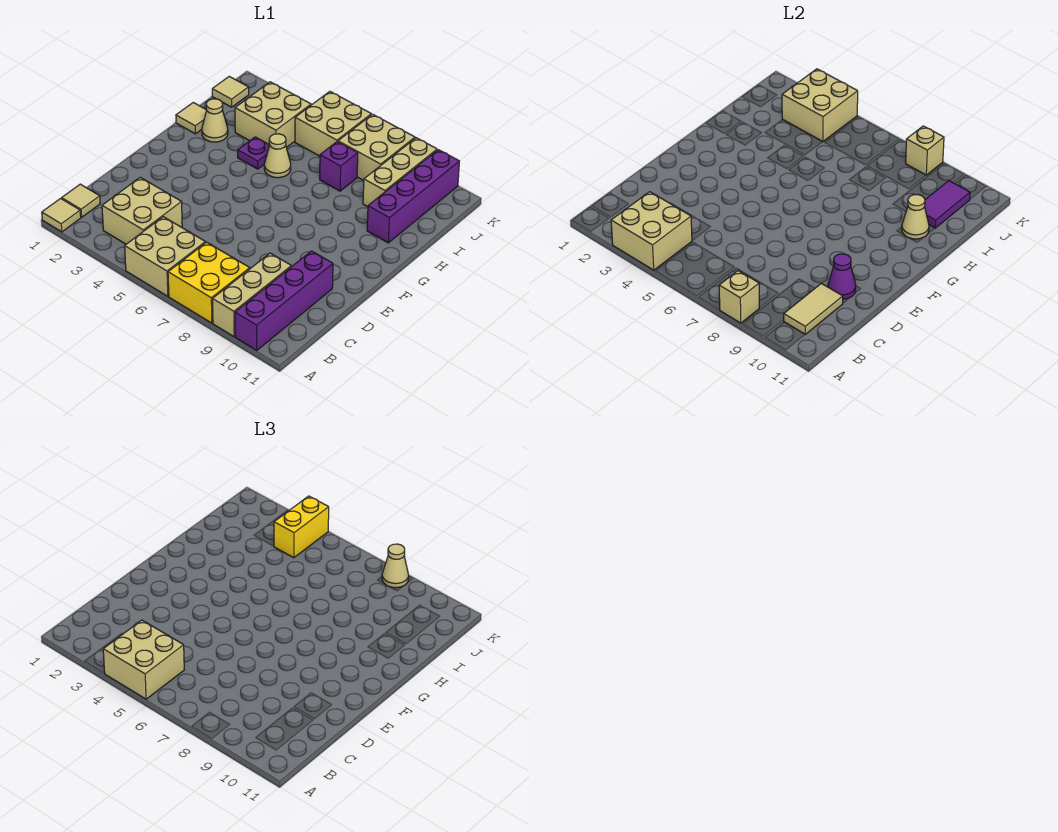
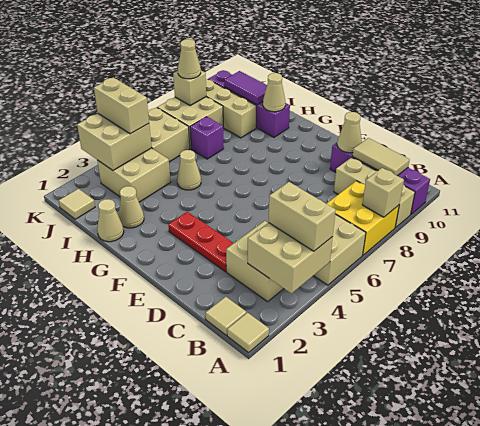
tan 2x2 brick [103,620,184,699] -> tan 1x2 brick [269,182,336,251]
none -> red 1x3 plate [168,212,234,272]
purple 1x1 cone [828,254,856,299] -> tan 1x1 cone [337,112,362,153]
tan 1x1 tile [176,102,207,134] -> tan 1x1 cone [97,199,124,242]
purple 1x1 plate [238,137,270,169] -> none
yellow 1x2 brick [274,496,329,558] -> tan 1x2 brick [94,78,149,134]

